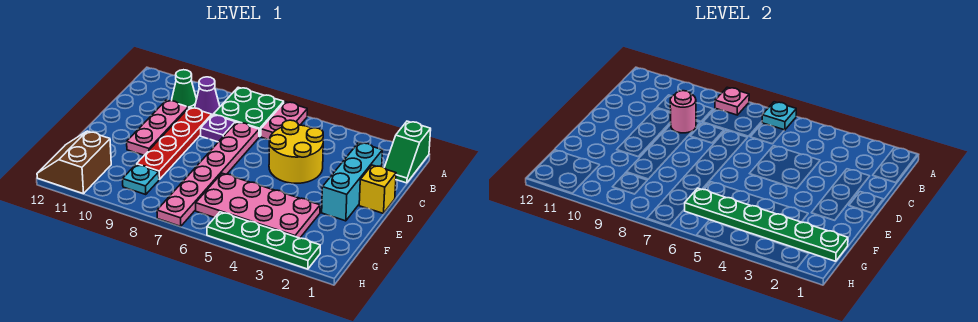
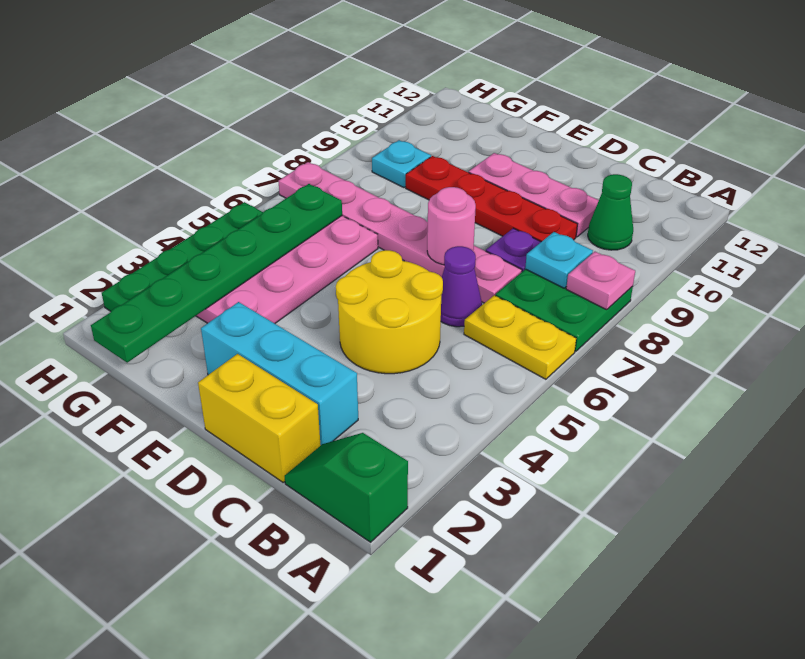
pink 1x2 plate [261,102,307,140] -> yellow 1x2 plate [464,295,576,379]
cyan 1x1 plate [762,102,796,130] -> cyan 1x1 plate moved to [525,232,593,288]
purple 1x1 cone [195,77,220,115] -> purple 1x1 cone moved to [441,246,482,327]
pink 1x1 round brick [670,91,696,133] -> pink 1x1 round brick moved to [427,187,476,265]
yellow 1x1 brick [359,165,396,213] -> yellow 1x2 brick [198,354,321,482]
brown 2x2 slope [37,131,111,194] -> none

